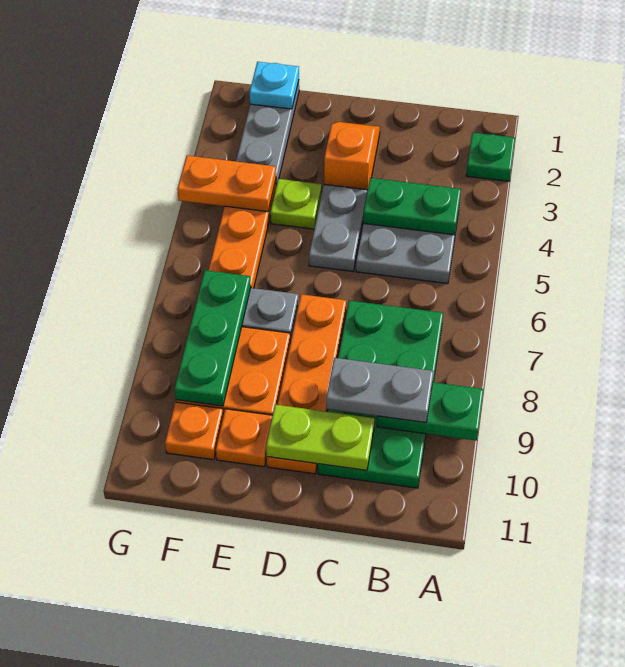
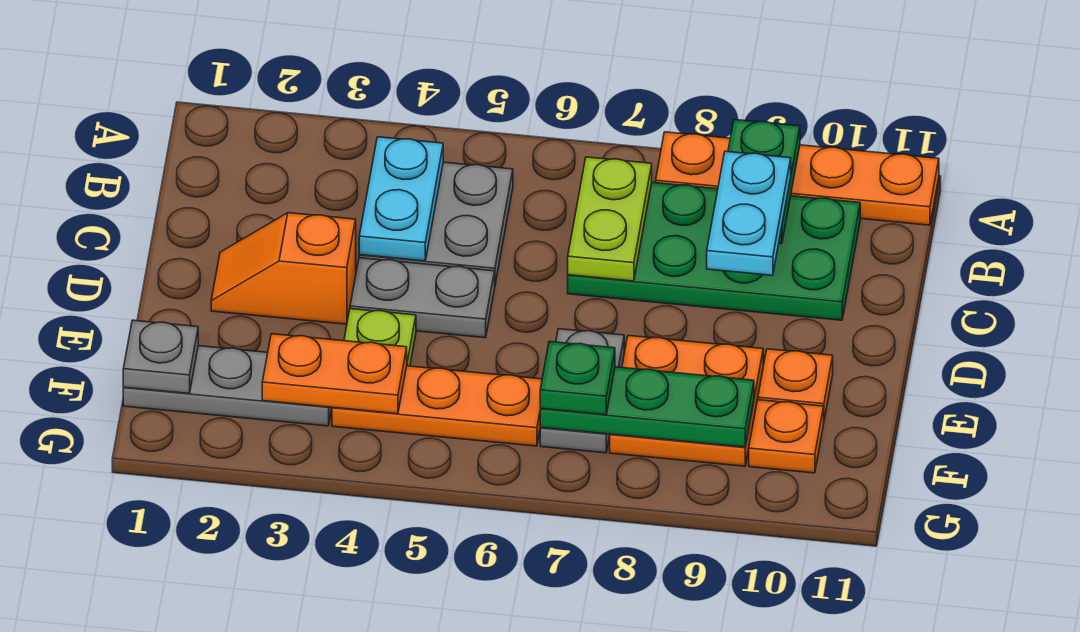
green 1x1 plate [466,133,515,181] -> green 1x1 plate moved to [540,341,615,415]
green 1x2 plate [363,178,461,235] -> cyan 1x2 plate [359,137,443,261]
grey 1x2 plate [326,358,434,423] -> cyan 1x2 plate [707,151,791,276]
lime 1x2 plate [266,405,375,470] -> lime 1x2 plate moved to [568,157,652,281]
orange 1x4 plate [267,294,346,474] -> orange 1x4 plate moved to [656,132,939,225]
cyan 1x1 plate [249,62,299,109] -> grey 1x1 plate [123,320,198,393]
orange 1x2 plate [177,156,276,212] -> orange 1x2 plate turned to [262,334,407,414]

